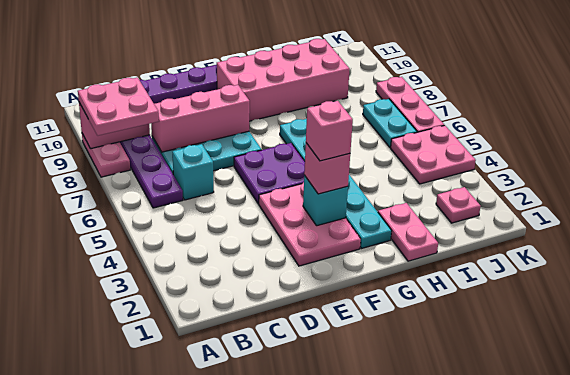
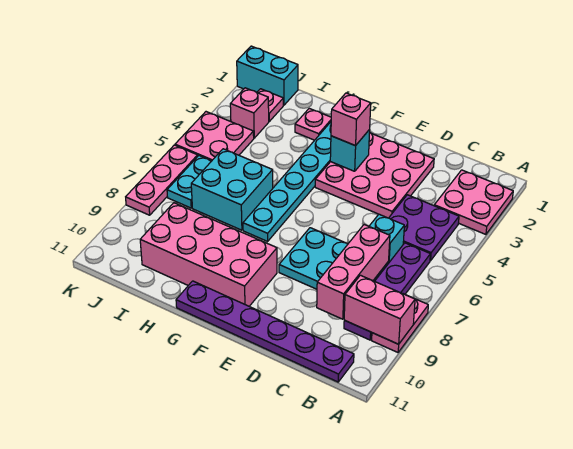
pink 2x2 plate [78,78,159,136] -> pink 2x2 plate moved to [434,170,513,234]
pink 1x3 brick [151,85,250,152] -> pink 1x3 brick turned to [317,225,390,319]
pink 2x3 plate [259,182,361,266] -> pink 3x3 plate [315,133,434,218]
purple 2x2 plate [234,143,305,204] -> purple 2x2 plate moved to [389,195,459,261]
pink 1x1 brick [306,101,353,161] -> pink 1x1 brick moved to [230,88,269,138]
pink 1x2 plate [378,203,438,261] -> pink 1x1 plate [295,108,331,140]
none -> cyan 2x2 brick [191,149,273,230]
none -> cyan 1x2 brick [237,46,298,105]

